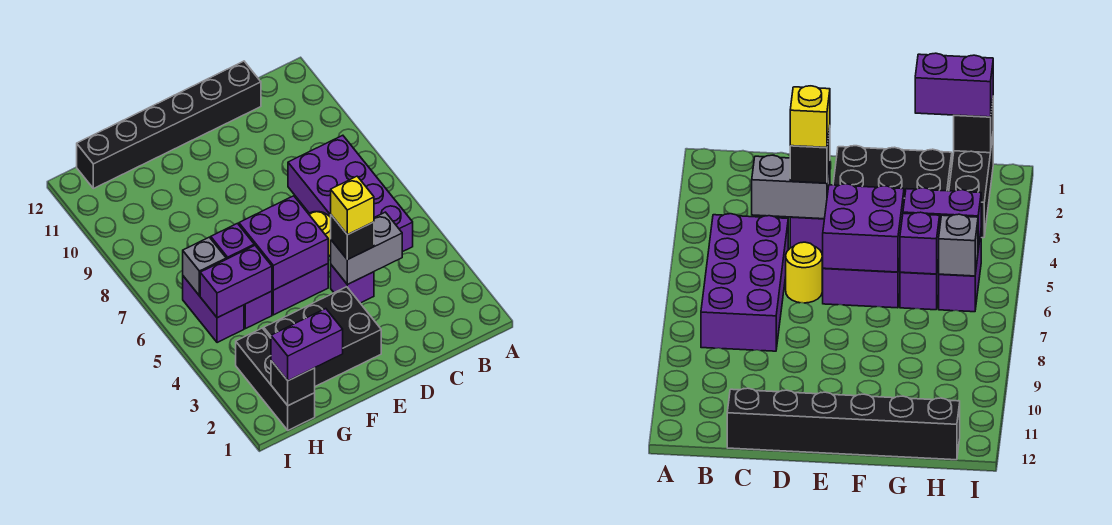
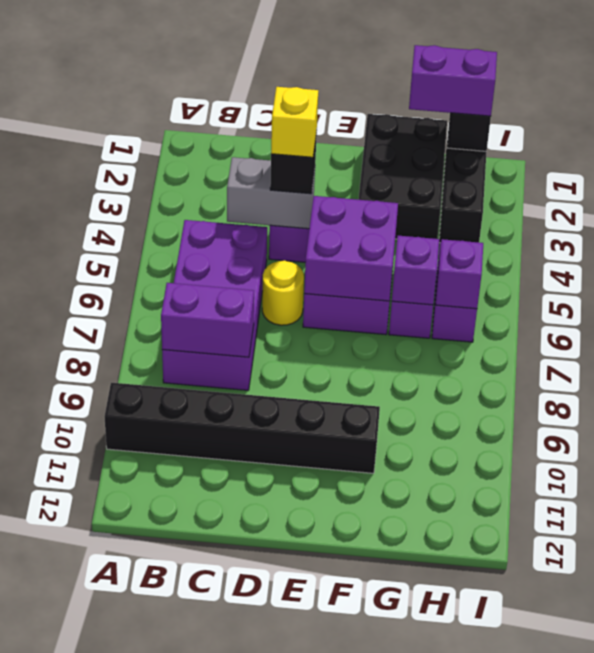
black 1x6 brick [77,61,261,189] -> black 1x6 brick moved to [105,383,380,473]
black 2x3 brick [264,287,381,386] -> black 2x3 brick turned to [358,114,447,239]
purple 1x2 brick [200,245,272,318] -> purple 1x2 brick moved to [161,283,254,357]
grey 1x1 brick [183,237,226,296] -> purple 1x1 brick [435,239,483,309]

